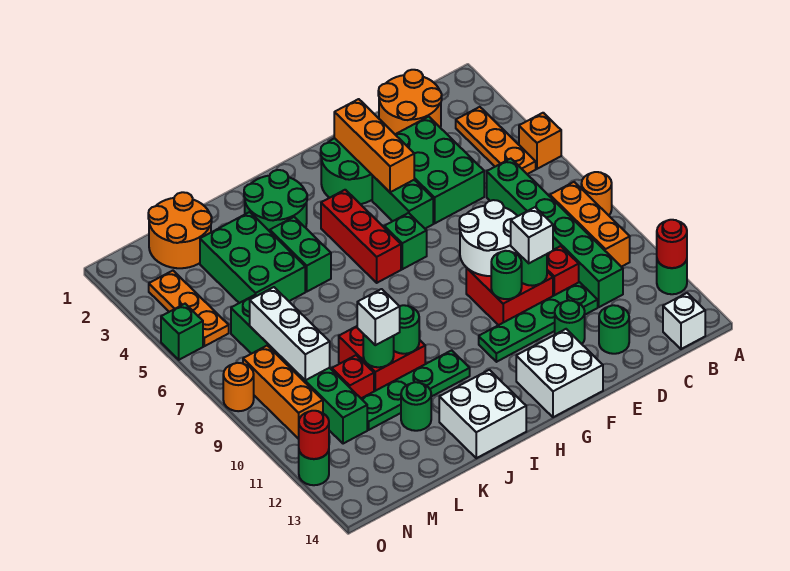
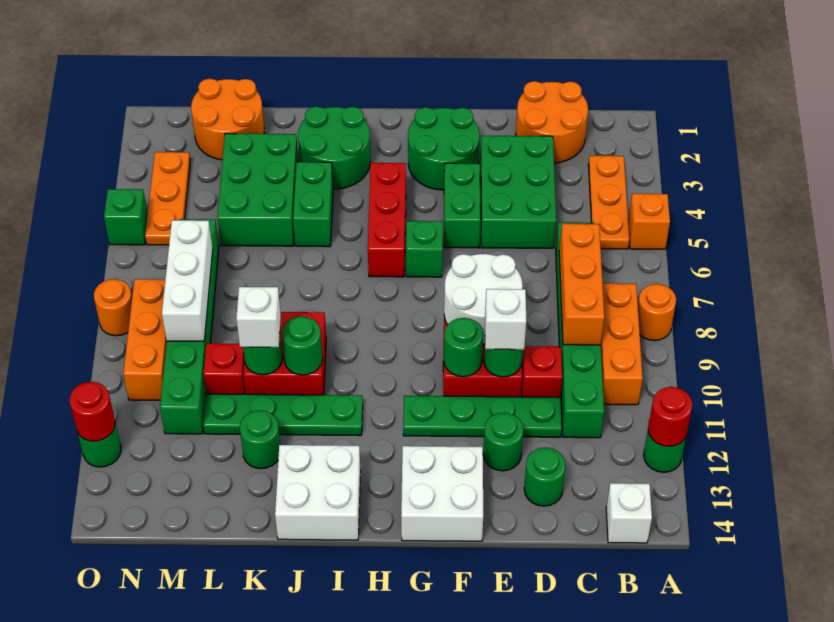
orange 1x3 brick [334,99,414,192] -> orange 1x3 brick moved to [559,224,604,345]

